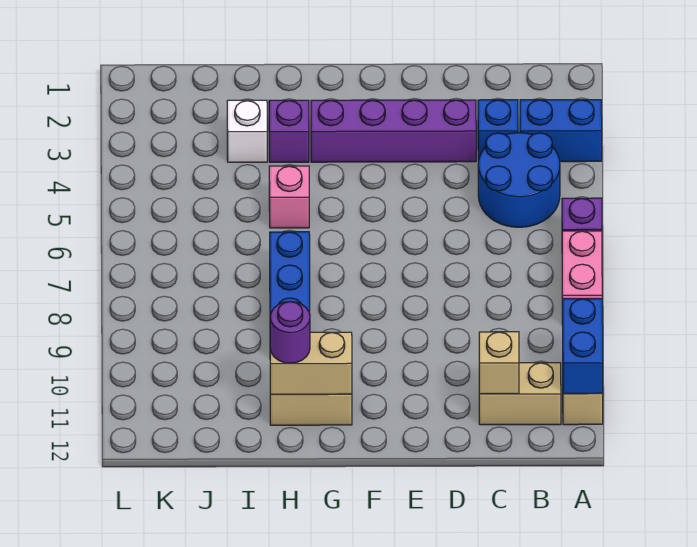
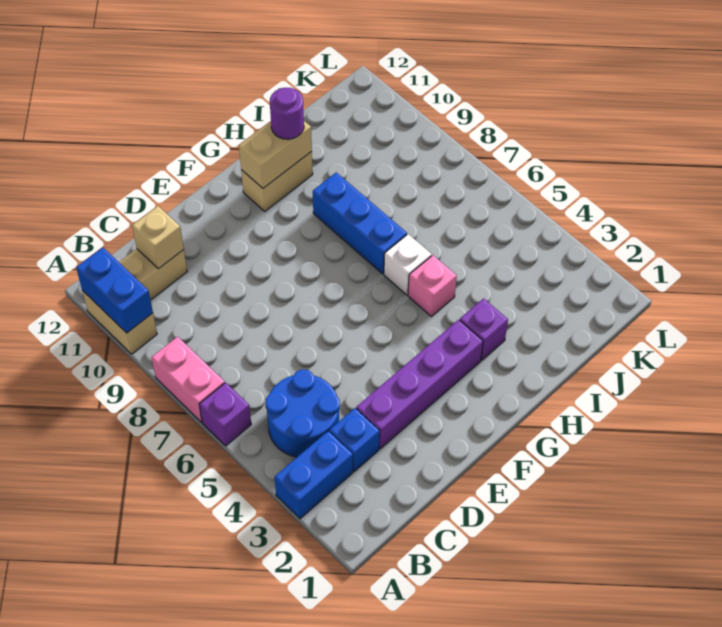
white 1x1 brick [227,100,267,162] -> white 1x1 brick moved to [384,234,432,295]

